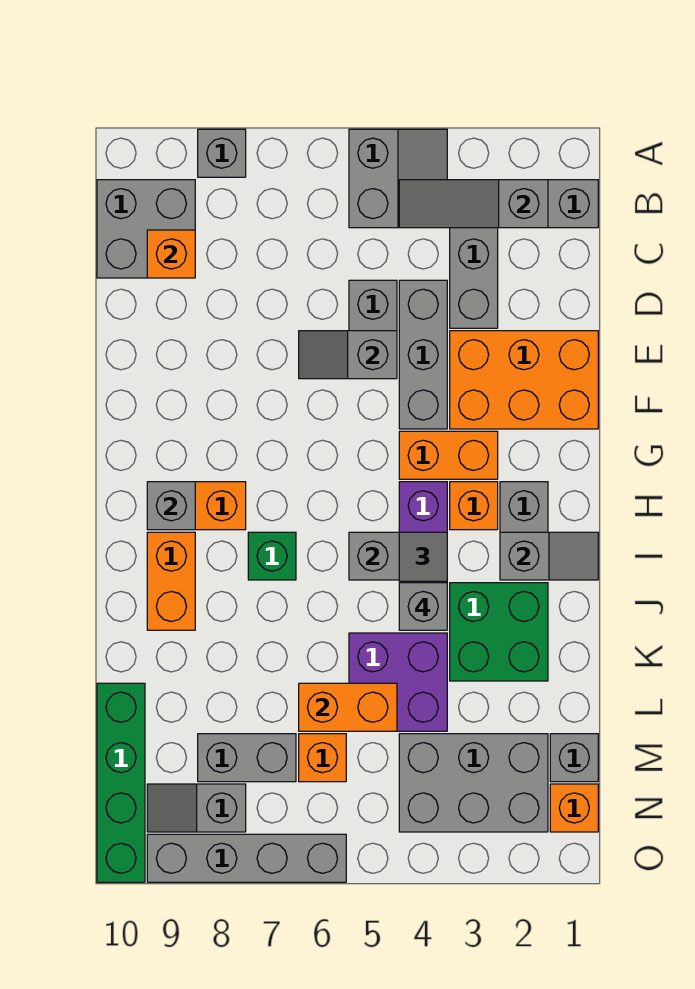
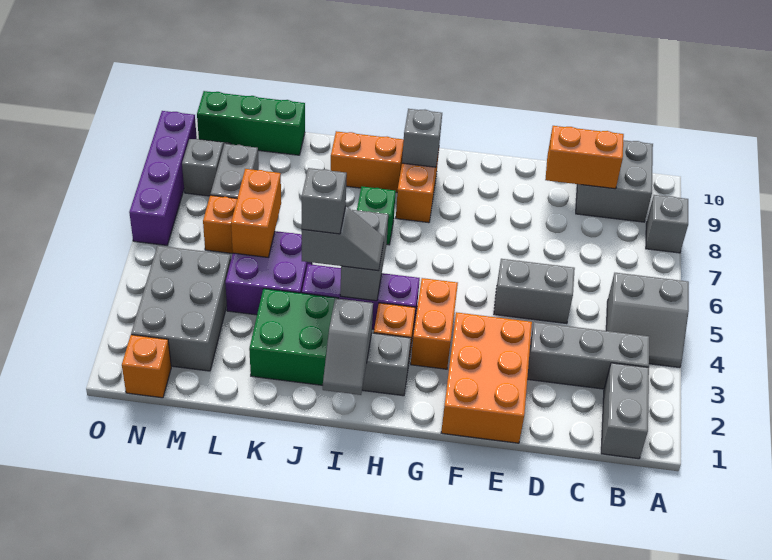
grey 1x3 slope [399,180,548,228] -> none
orange 1x1 brick [147,230,195,278] -> orange 1x2 brick [545,126,624,189]
grey 1x3 brick [399,280,447,429] -> none
grey 1x2 slope [299,331,397,379] -> none
green 1x4 brick [97,683,145,882] -> green 1x3 brick [197,91,305,155]
grey 1x1 brick [550,734,598,782] -> none
grey 1x4 brick [147,834,346,882] -> purple 1x4 brick [129,111,197,245]

